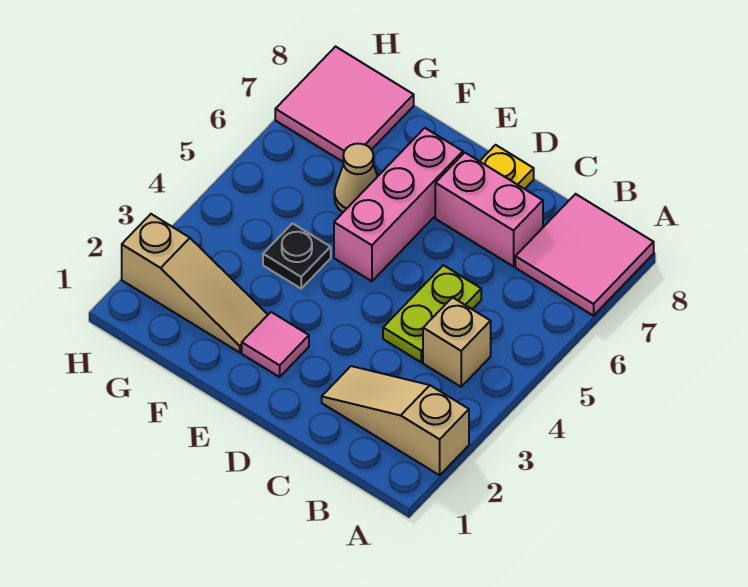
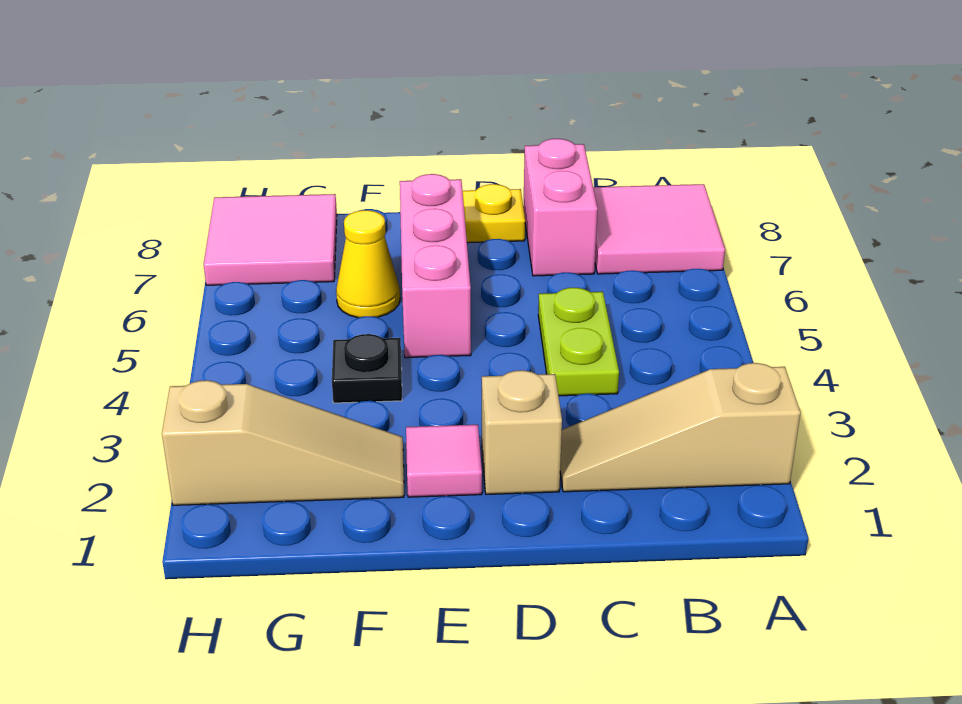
tan 1x1 brick [423,297,491,387] -> tan 1x1 brick moved to [482,370,562,494]
pink 1x2 brick [435,153,543,267] -> pink 1x2 brick turned to [523,139,598,276]
tan 1x1 cone [334,144,378,212] -> yellow 1x1 cone [336,210,400,318]

